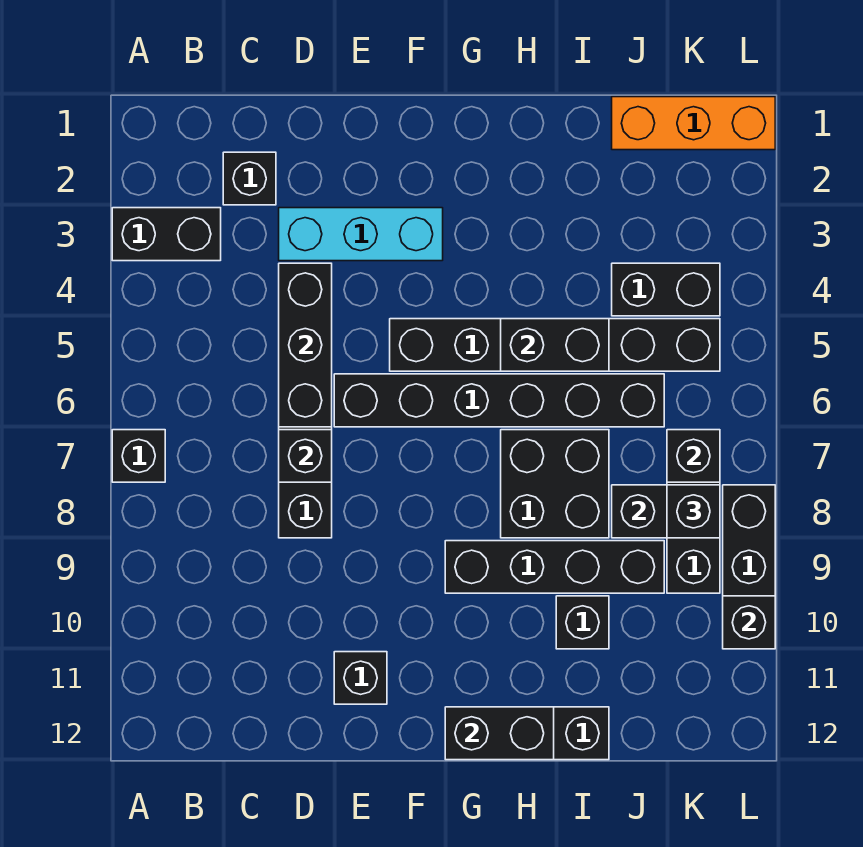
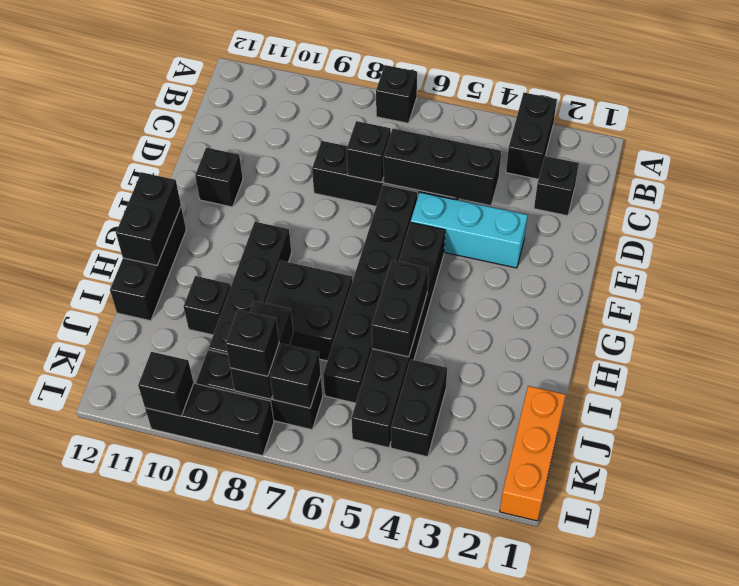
cyan 1x3 brick [279,208,443,261] -> cyan 1x3 brick turned to [411,192,527,268]

